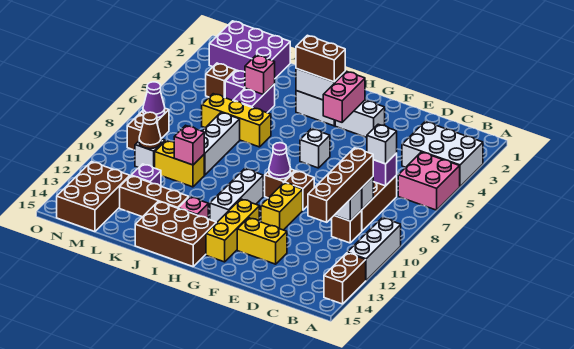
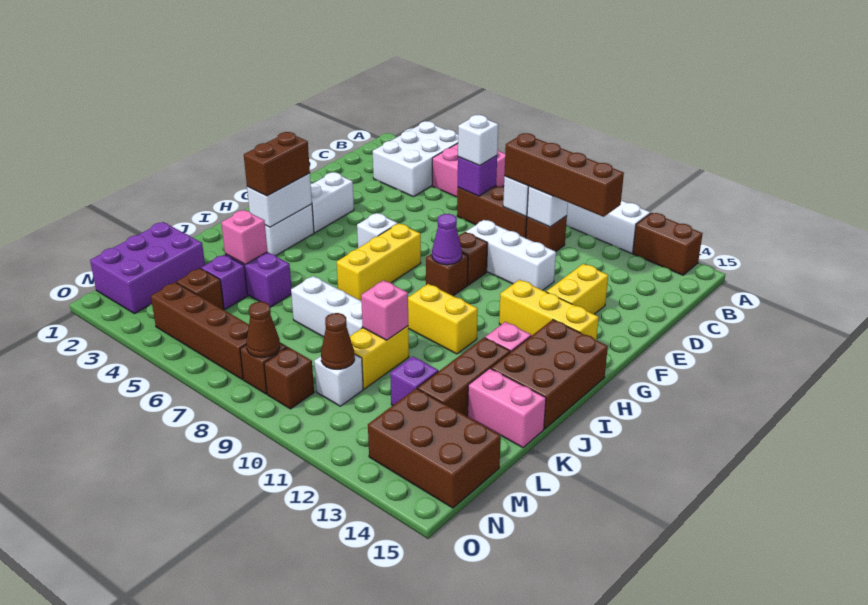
yellow 1x2 brick [261,183,303,230] -> yellow 1x2 brick moved to [408,284,478,354]
pink 1x2 brick [323,71,365,122] -> pink 1x2 brick moved to [468,368,546,448]
white 1x3 brick [210,169,263,223] -> white 1x3 brick moved to [466,220,556,290]
yellow 1x3 brick [202,94,271,147] -> yellow 1x3 brick moved to [337,223,421,301]
none -> brown 1x4 brick [151,282,249,380]
purple 1x1 cone [143,82,165,118] -> brown 1x1 cone [246,302,280,357]

